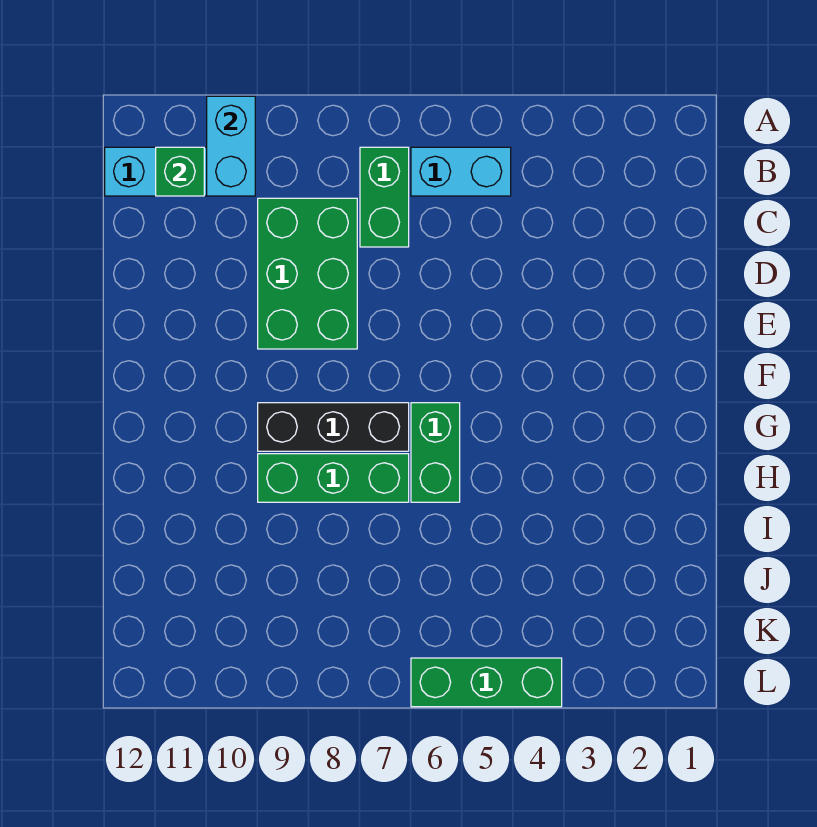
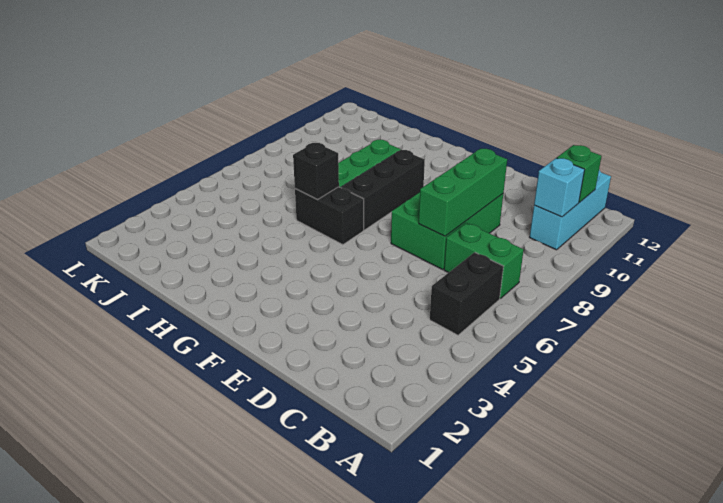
cyan 1x2 brick [207,96,255,196] -> cyan 1x1 brick [534,158,585,217]
cyan 1x2 brick [411,147,511,196] -> black 1x2 brick [430,252,504,335]
green 2x3 brick [258,198,357,349] -> green 2x3 brick turned to [391,192,503,270]
green 1x2 brick [411,403,460,502] -> black 1x2 brick [295,187,364,245]
none -> black 1x1 brick [293,143,339,200]
green 1x3 brick [411,658,562,707] -> green 1x3 brick moved to [419,148,507,236]

